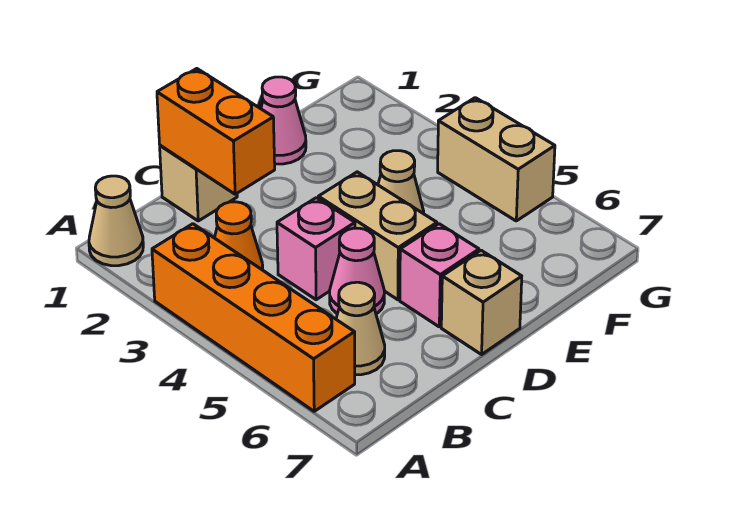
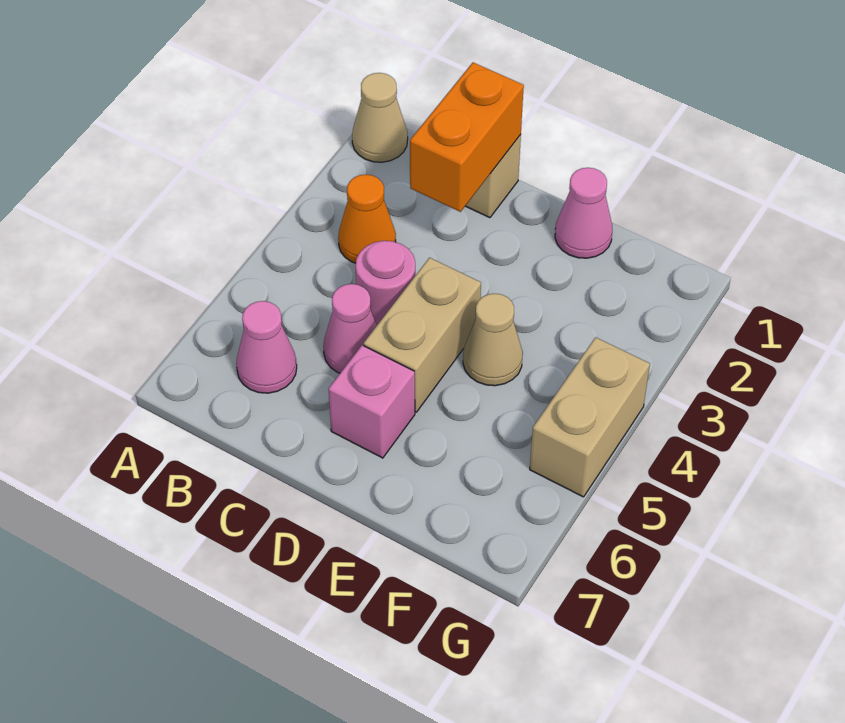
orange 1x4 brick [152,224,355,411] -> none
tan 1x1 cone [336,282,385,375] -> pink 1x1 cone [236,301,297,393]
pink 1x1 brick [277,198,355,300] -> pink 1x1 round brick [355,241,415,325]
tan 1x1 brick [441,250,522,354] -> none

